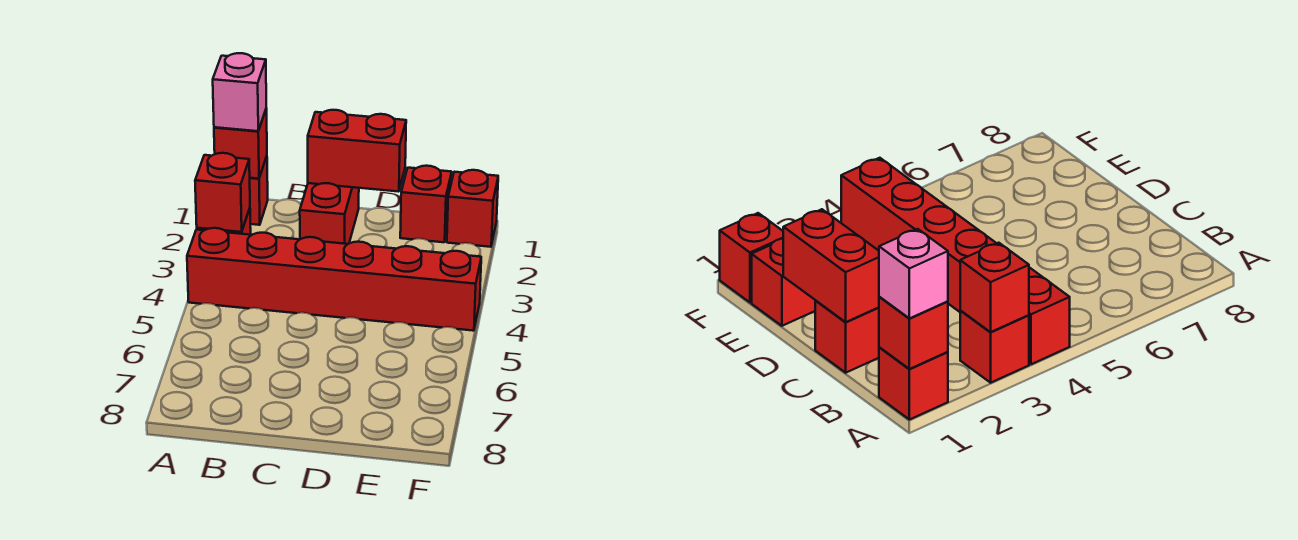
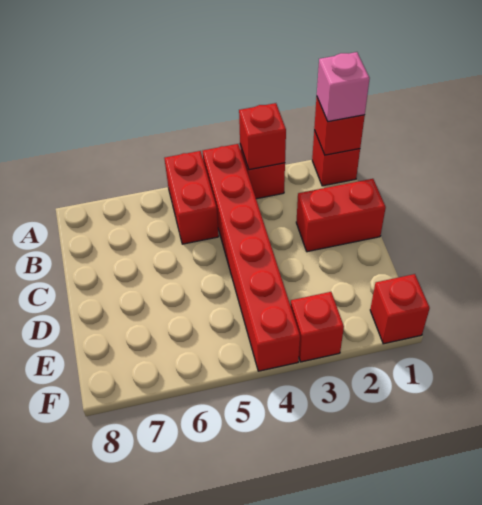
red 1x2 brick [308,110,406,192] -> red 1x2 brick moved to [164,151,219,244]
red 1x1 brick [400,166,452,242] -> red 1x1 brick moved to [291,292,344,362]

